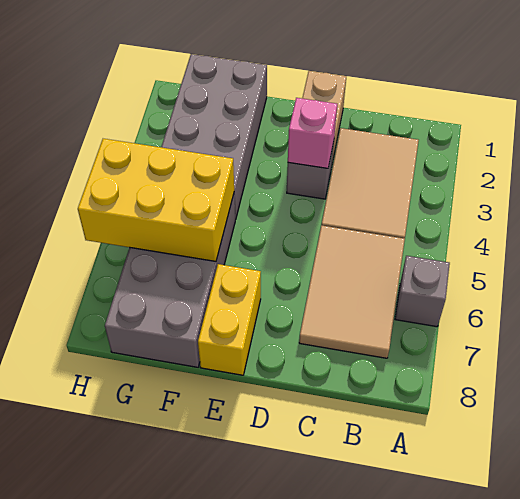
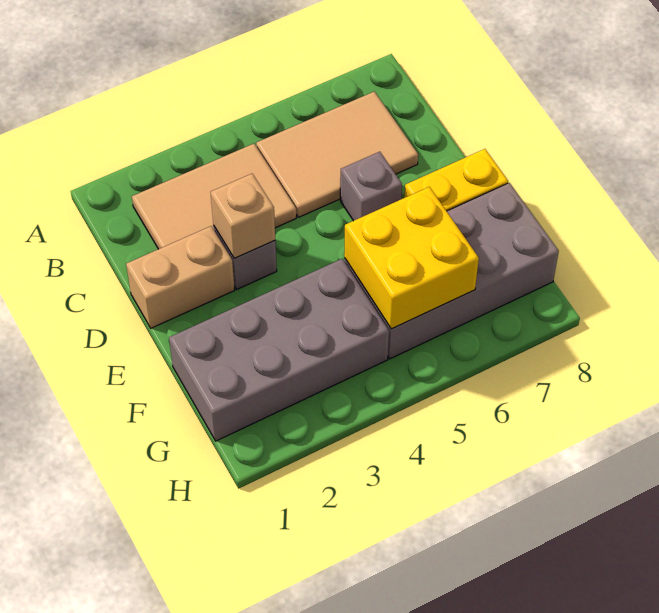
grey 1x1 brick [395,256,450,327] -> grey 1x1 brick moved to [340,152,402,221]
pink 1x1 brick [288,98,337,168] -> tan 1x1 brick [210,174,275,258]
yellow 2x3 brick [78,139,234,261] -> yellow 2x2 brick [344,187,479,329]

